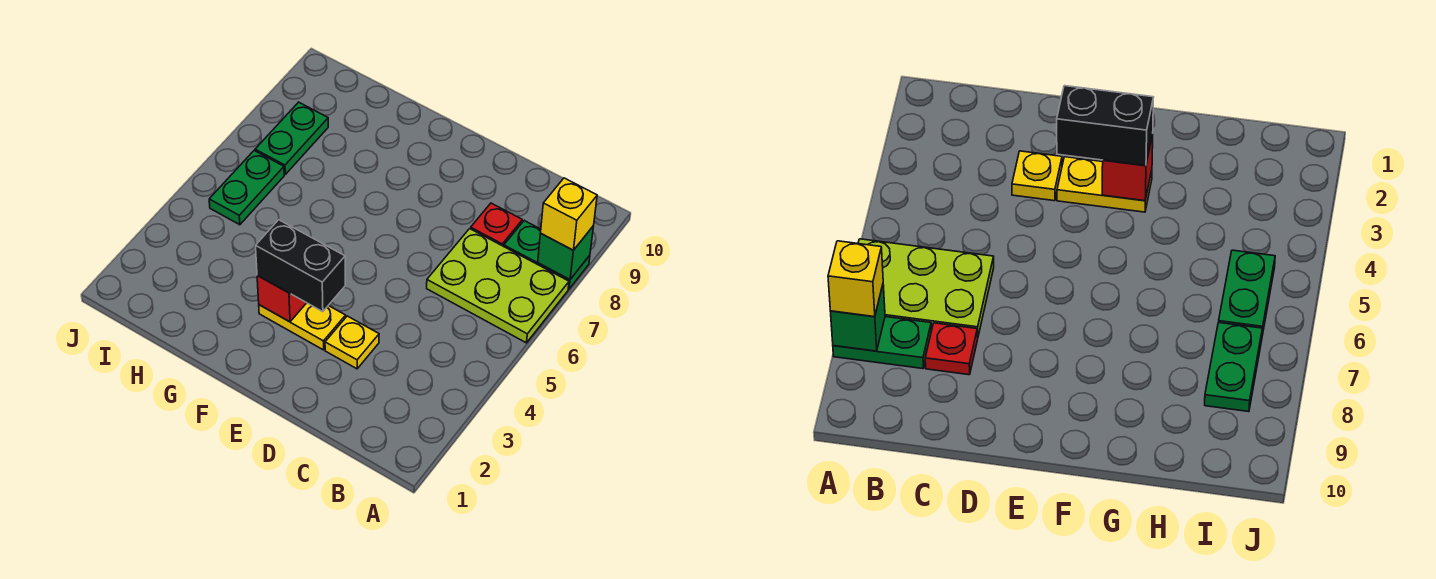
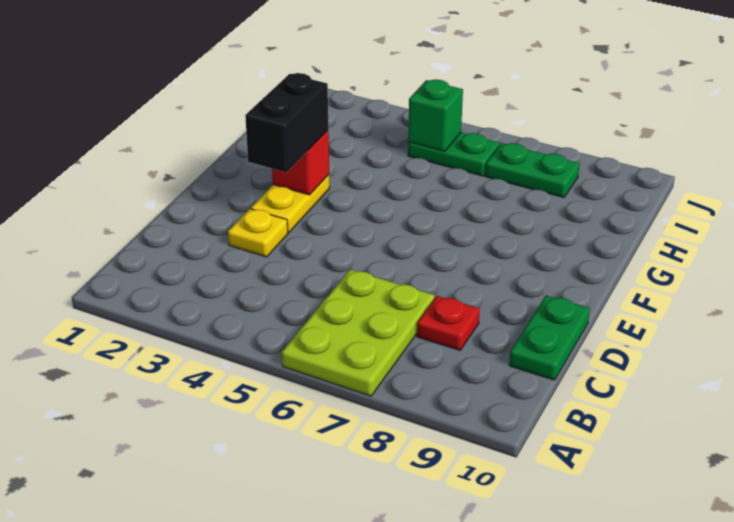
green 1x2 plate [504,221,590,289] -> green 1x2 plate moved to [509,296,590,380]
green 1x1 brick [538,227,593,280] -> green 1x1 brick moved to [408,80,463,151]
yellow 1x1 brick [541,178,597,250] -> none

